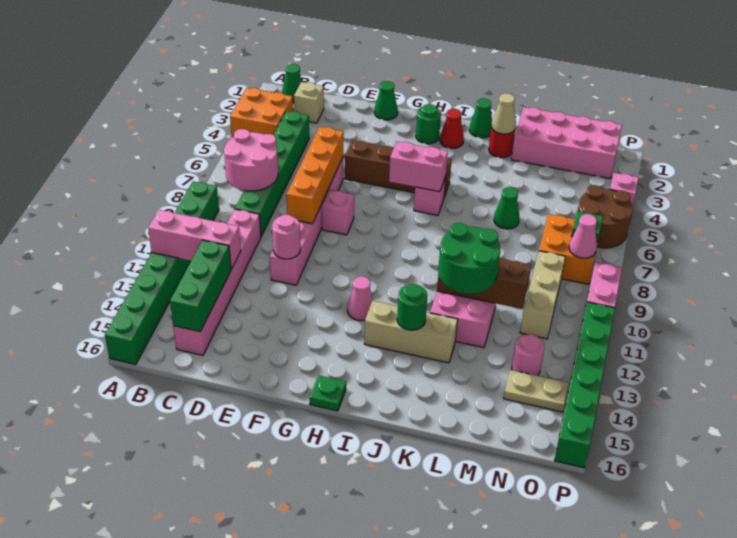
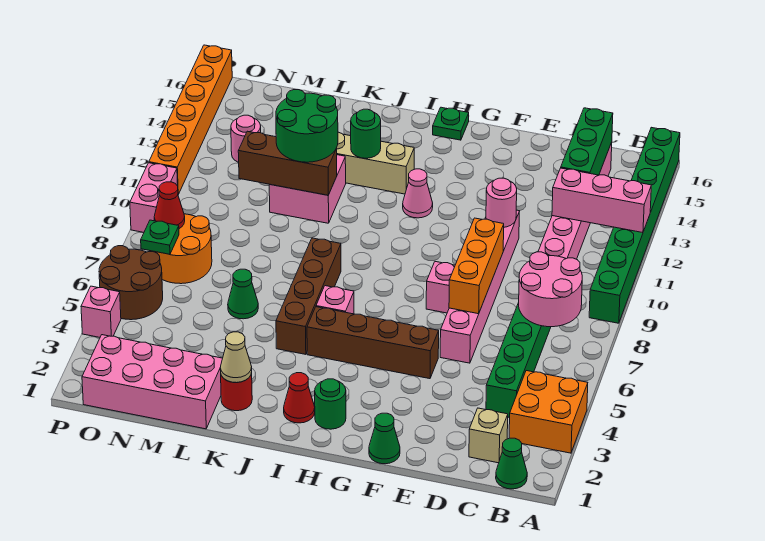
orange 1x4 brick [287,127,344,224] -> orange 1x3 brick [449,218,504,314]
pink 1x2 brick [389,142,448,192] -> none
green 1x1 cone [469,98,492,138] -> none
none -> brown 1x4 brick [276,238,341,354]
orange 2x2 brick [539,214,598,284] -> orange 2x2 round brick [150,214,212,284]
tan 1x3 brick [520,251,565,339] -> none
tan 1x2 plate [504,370,569,412] -> none
pink 1x1 cone [569,214,597,258] -> red 1x1 cone [154,182,185,229]
green 1x6 brick [554,302,615,468] -> orange 1x6 brick [149,45,232,194]

